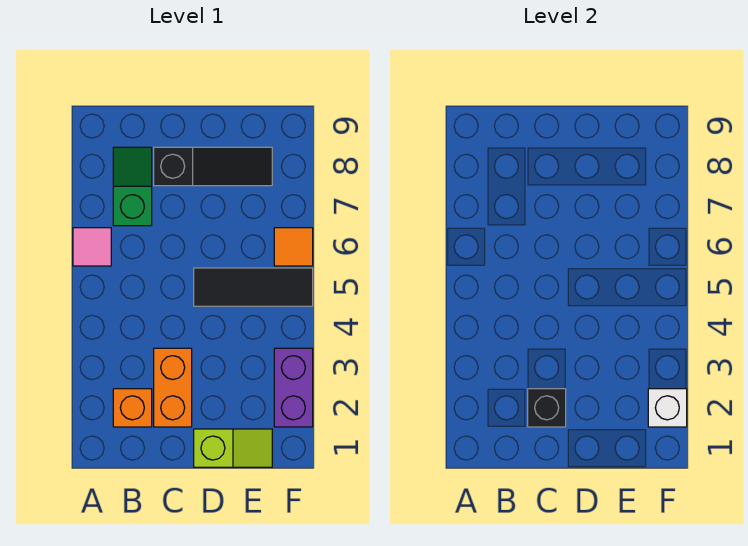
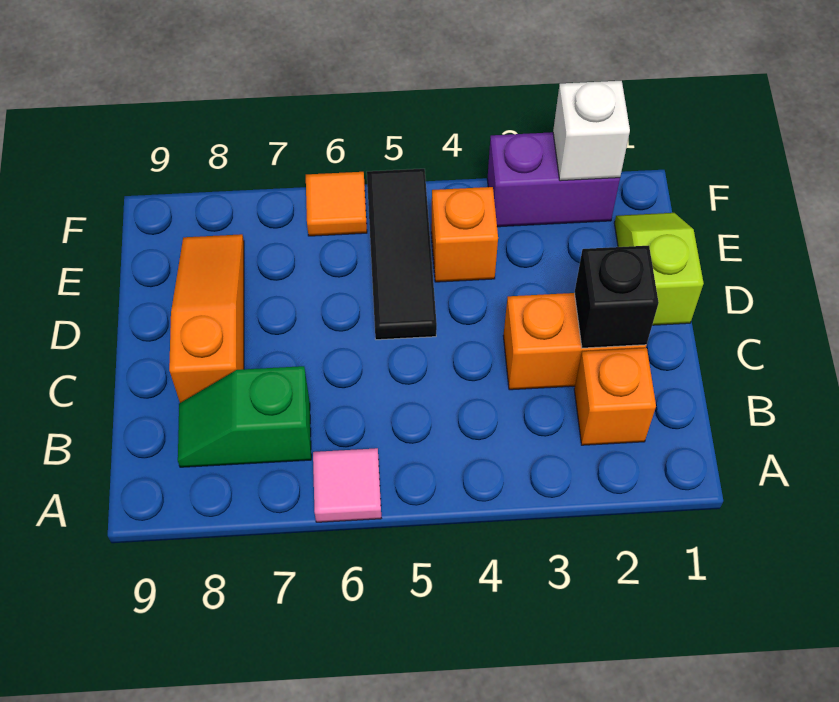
black 1x3 slope [154,147,272,186] -> orange 1x3 slope [169,234,244,403]
none -> orange 1x1 brick [431,187,498,282]

